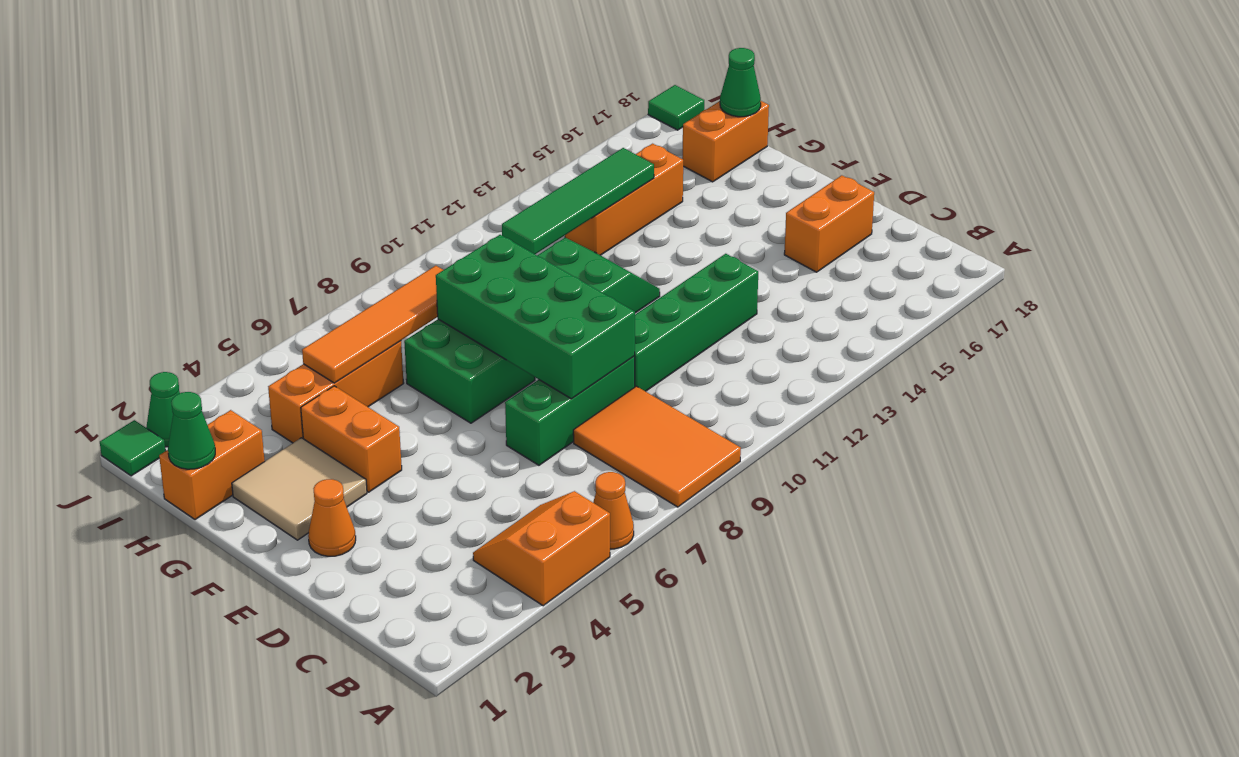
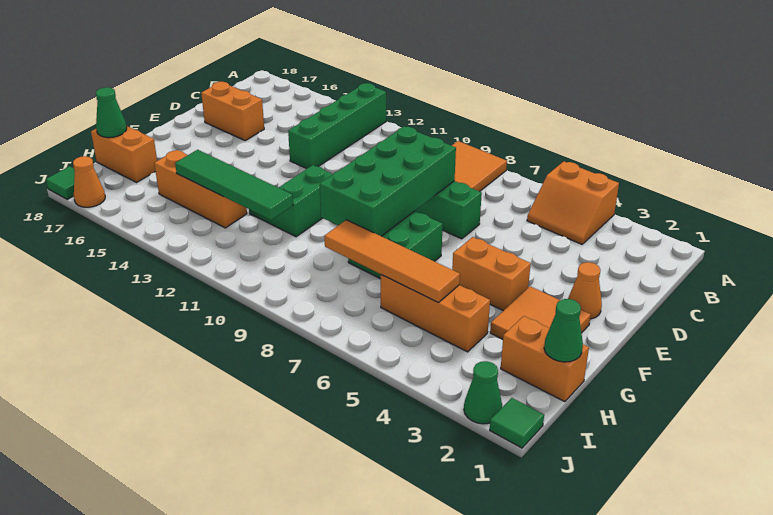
orange 1x1 cone [593,472,634,549] -> orange 1x1 cone moved to [73,156,105,207]
green 1x4 brick [635,254,758,391] -> green 1x4 brick turned to [288,83,386,169]
tan 2x2 tile [232,438,367,540] -> orange 2x2 tile [490,286,591,339]
orange 1x2 brick [301,386,402,492] -> orange 1x2 brick turned to [452,237,531,311]

